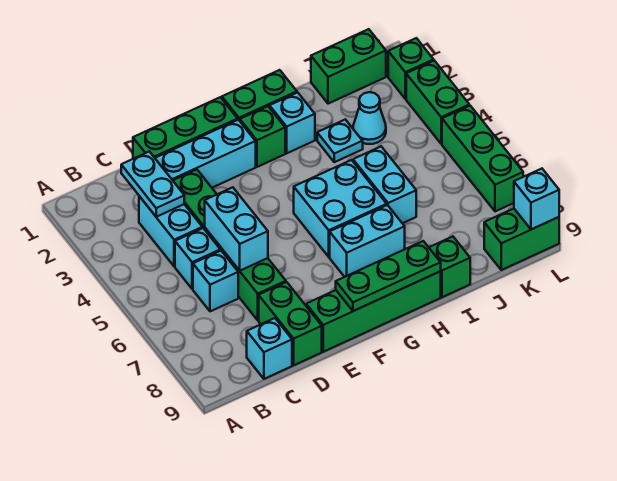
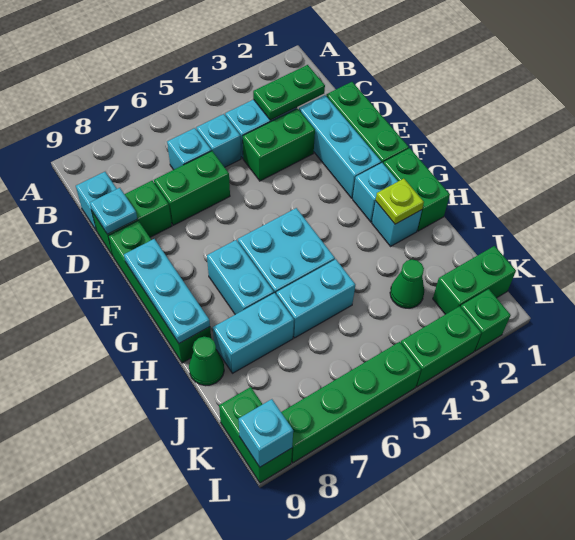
cyan 1x2 plate [121,152,184,217] -> green 1x2 plate [253,65,325,120]
cyan 1x2 brick [205,187,268,271] -> cyan 1x2 brick moved to [213,293,294,373]
green 1x3 plate [336,241,441,311] -> cyan 1x3 plate [124,239,210,343]
green 1x1 brick [240,106,285,167] -> cyan 1x1 brick [353,163,398,222]
none -> lime 1x1 plate [376,179,424,224]
cyan 1x1 plate [317,120,363,162] -> cyan 1x1 plate moved to [90,188,137,234]
green 1x1 brick [429,237,470,297] -> green 1x1 cone [189,337,224,386]
green 1x2 brick [311,29,386,104] -> green 1x2 brick turned to [433,246,516,314]
cyan 1x1 cone [353,92,386,144] -> green 1x1 cone [390,260,424,308]
green 1x3 brick [442,106,523,211] -> green 1x4 brick [281,342,421,463]

